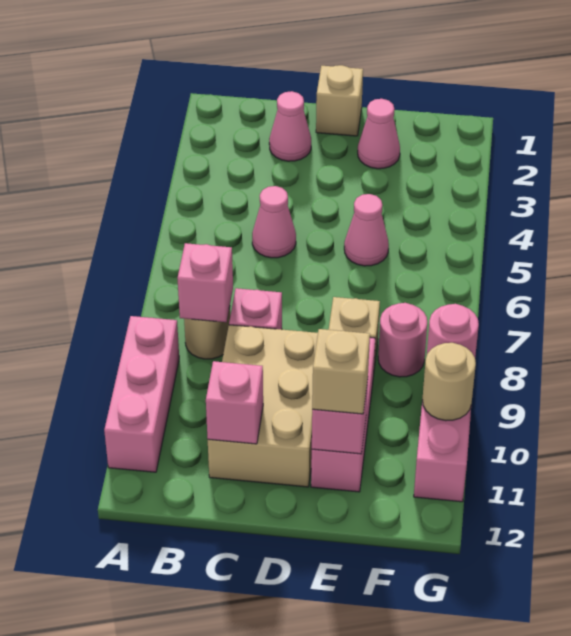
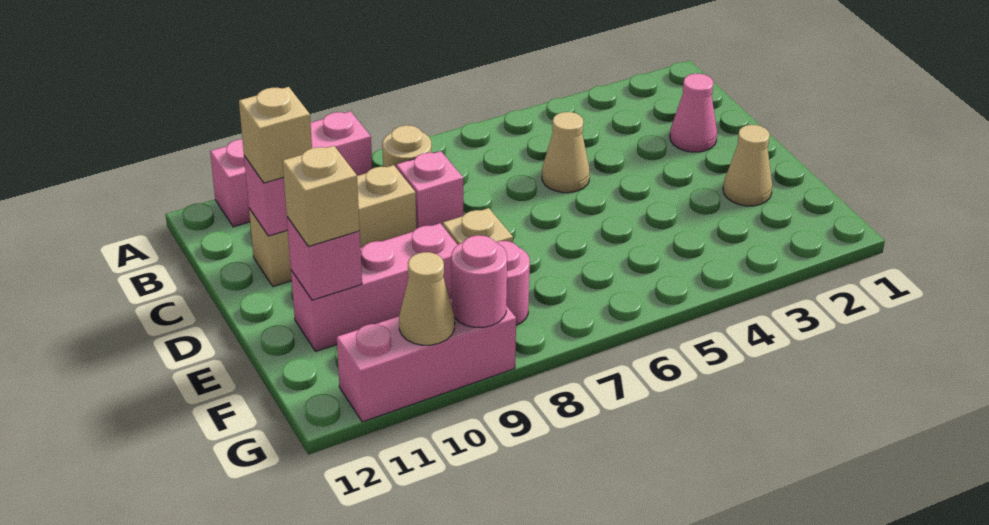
pink 1x1 brick [177,243,233,322] -> none
pink 1x1 cone [252,186,296,258] -> tan 1x1 cone [542,112,590,193]
tan 2x3 brick [208,325,318,487] -> tan 1x3 brick [249,165,416,287]
tan 1x1 brick [316,65,363,136] -> tan 1x1 brick moved to [239,87,312,183]
pink 1x1 cone [358,99,400,169] -> tan 1x1 cone [723,125,772,206]
pink 1x1 cone [344,194,389,266] -> none
tan 1x1 round brick [422,343,476,421] -> tan 1x1 cone [399,252,455,345]

